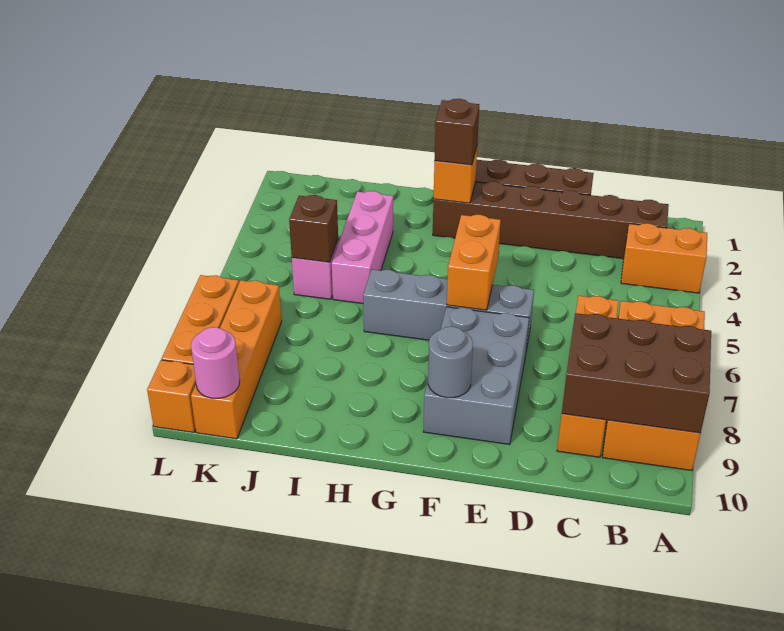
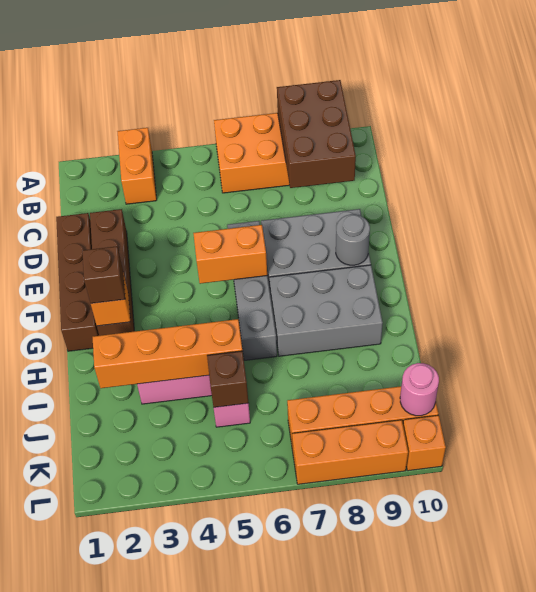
brown 1x6 brick [433,182,669,259] -> brown 1x4 brick [90,209,134,336]
orange 1x4 brick [557,296,619,457] -> orange 1x4 brick moved to [93,319,243,388]
none -> grey 2x3 brick [269,265,383,356]

